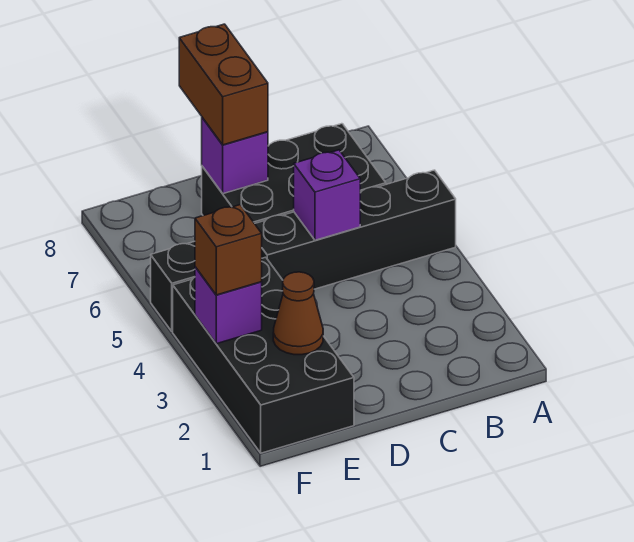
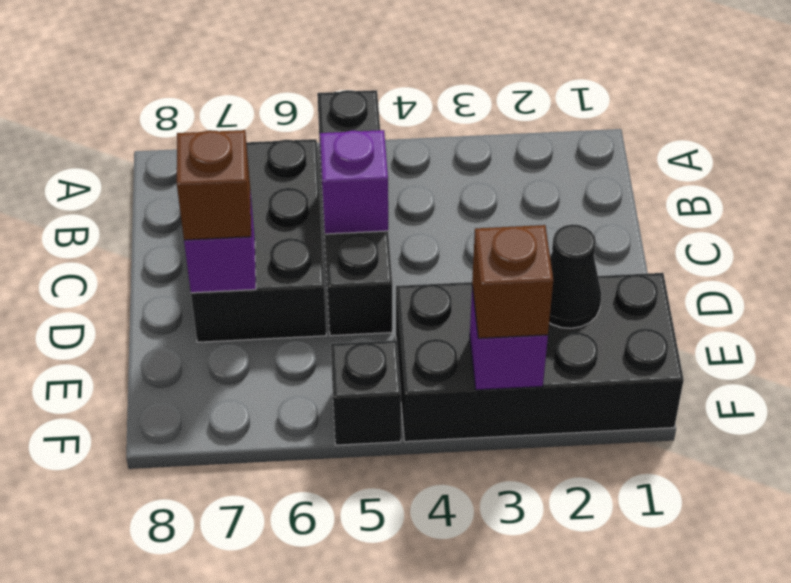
brown 1x2 brick [179,24,268,145] -> brown 1x1 brick [177,130,251,240]
brown 1x1 cone [273,272,323,355] -> black 1x1 cone [549,224,601,328]

